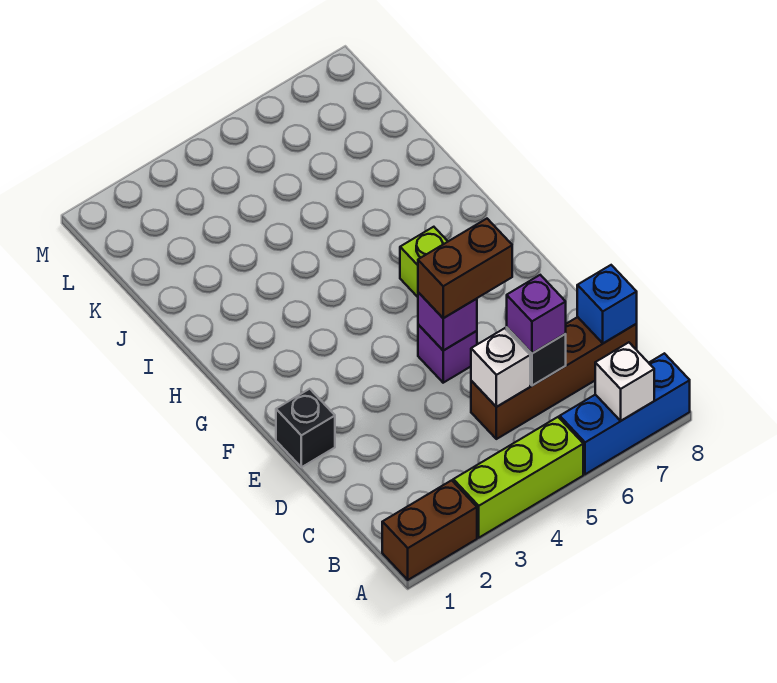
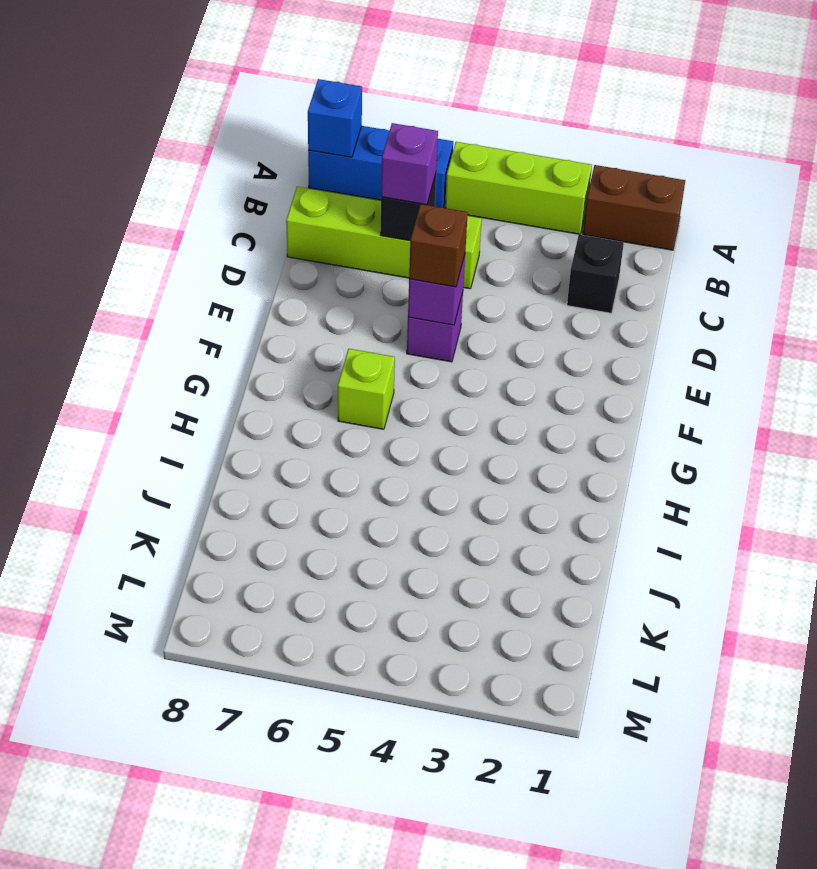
white 1x1 brick [595,342,654,421] -> none
brown 1x4 brick [471,317,637,439] -> lime 1x4 brick [286,187,482,289]
white 1x1 brick [471,328,530,407] -> none
blue 1x1 brick [577,265,637,343] -> blue 1x1 brick moved to [308,79,362,157]
black 1x1 brick [276,389,335,467] -> black 1x1 brick moved to [567,235,624,313]
brown 1x2 brick [418,219,512,318] -> brown 1x1 brick [409,204,468,287]

